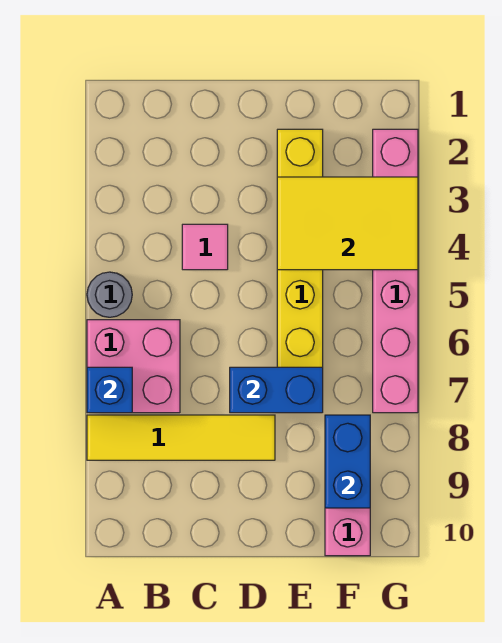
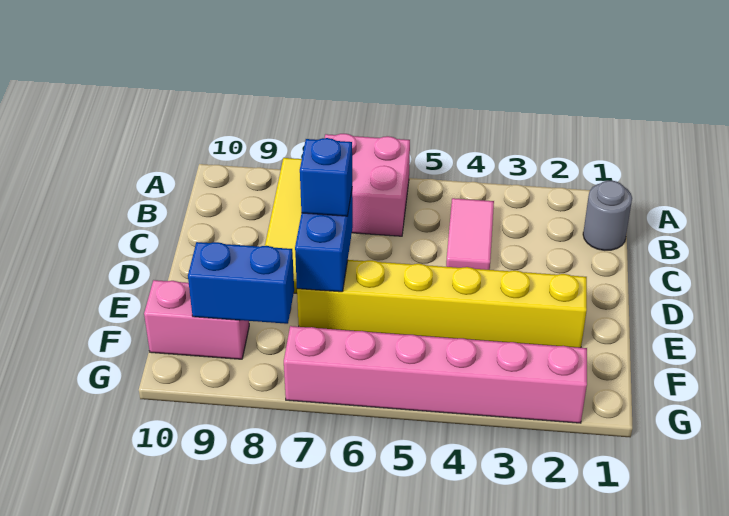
grey 1x1 round brick [87,272,132,317] -> grey 1x1 round brick moved to [583,181,632,250]
blue 1x1 brick [87,367,132,413] -> blue 1x1 brick moved to [300,138,352,216]
pink 1x1 tile [182,224,228,270] -> pink 1x2 tile [446,198,494,270]
yellow 2x3 tile [277,177,418,270] -> none

